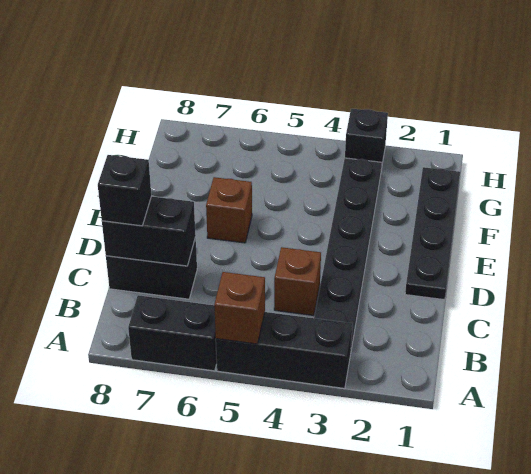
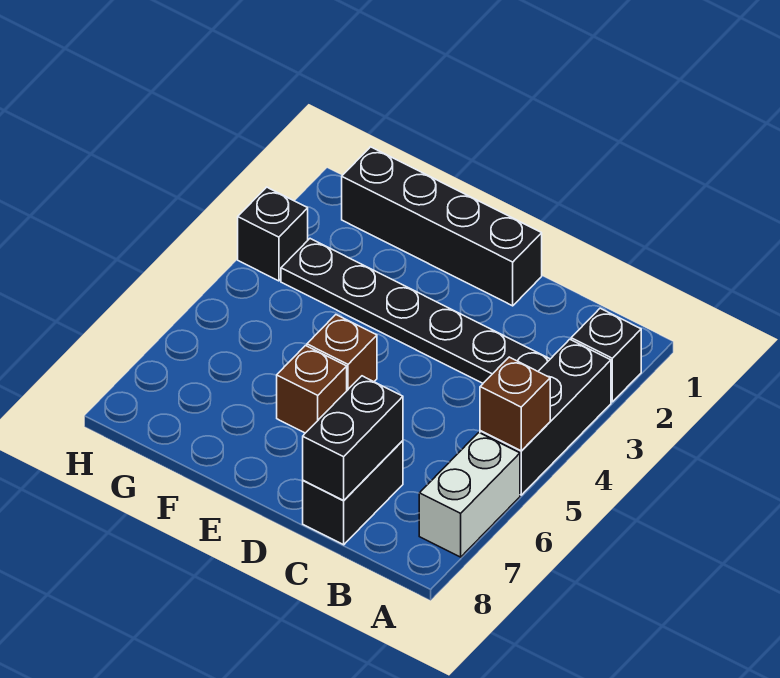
black 1x2 brick [128,295,217,371] -> white 1x2 brick [419,433,520,557]
brown 1x1 brick [274,247,321,315] -> brown 1x1 brick moved to [307,315,377,390]
black 1x1 brick [98,155,151,226] -> black 1x1 brick moved to [571,308,641,402]
black 1x4 plate [405,167,460,300] -> black 1x4 brick [342,147,542,306]

